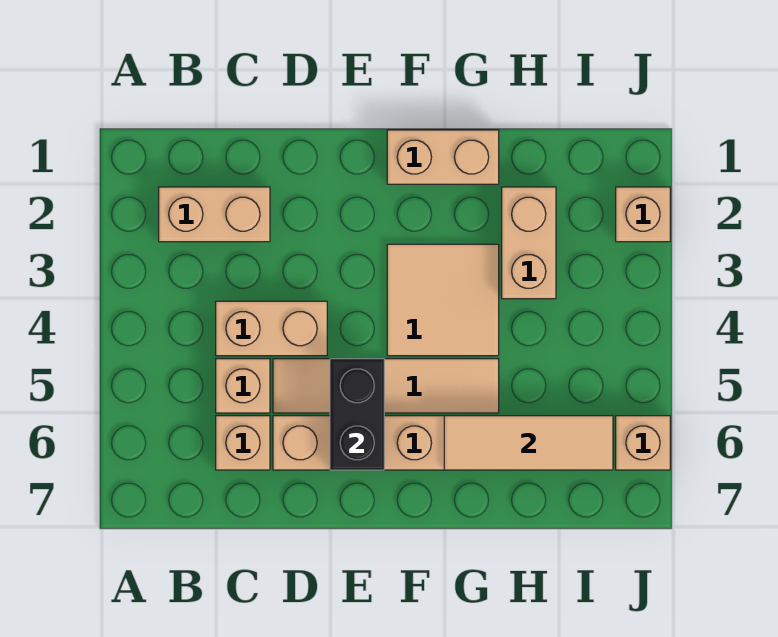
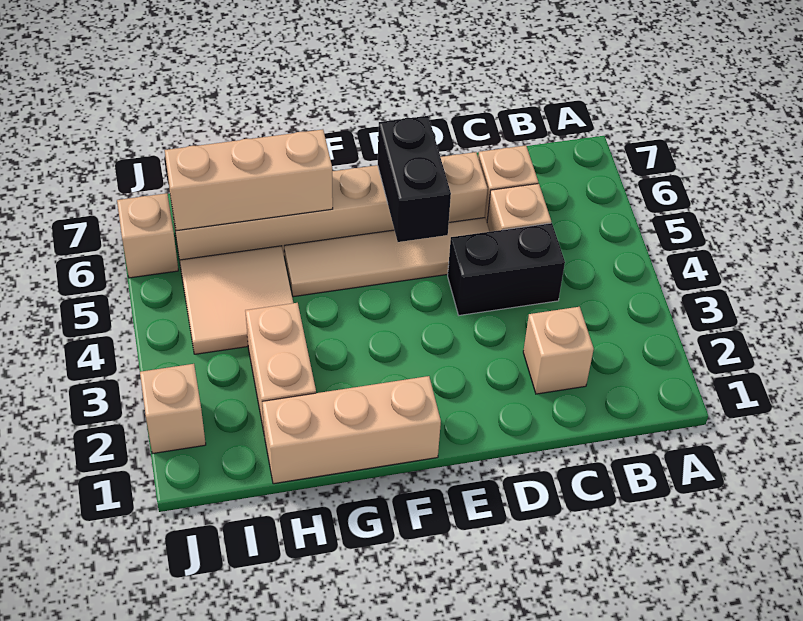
tan 1x2 brick [159,187,270,242] -> tan 1x1 brick [523,307,594,394]
tan 1x2 brick [216,301,327,356] -> black 1x2 brick [448,223,565,315]
tan 1x2 brick [387,130,499,184] -> tan 1x3 brick [262,376,441,484]
tan 2x2 tile [387,244,499,356] -> tan 2x2 tile moved to [180,246,293,354]
tan 1x3 tile [444,416,613,470] -> tan 1x3 brick [165,129,333,231]

